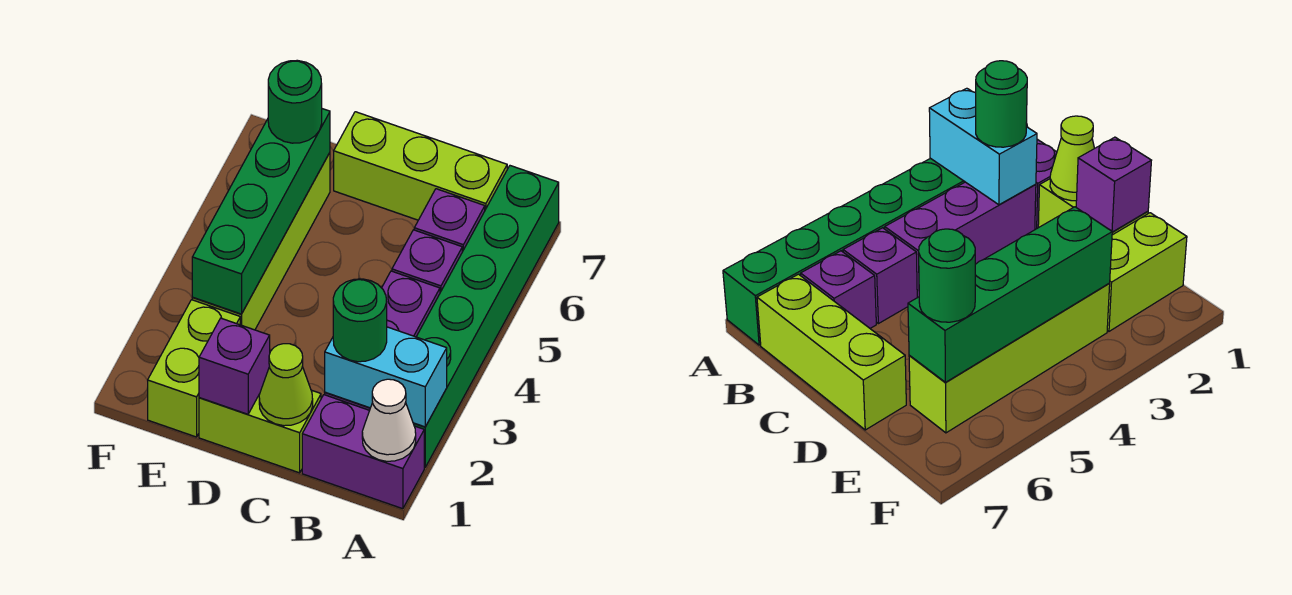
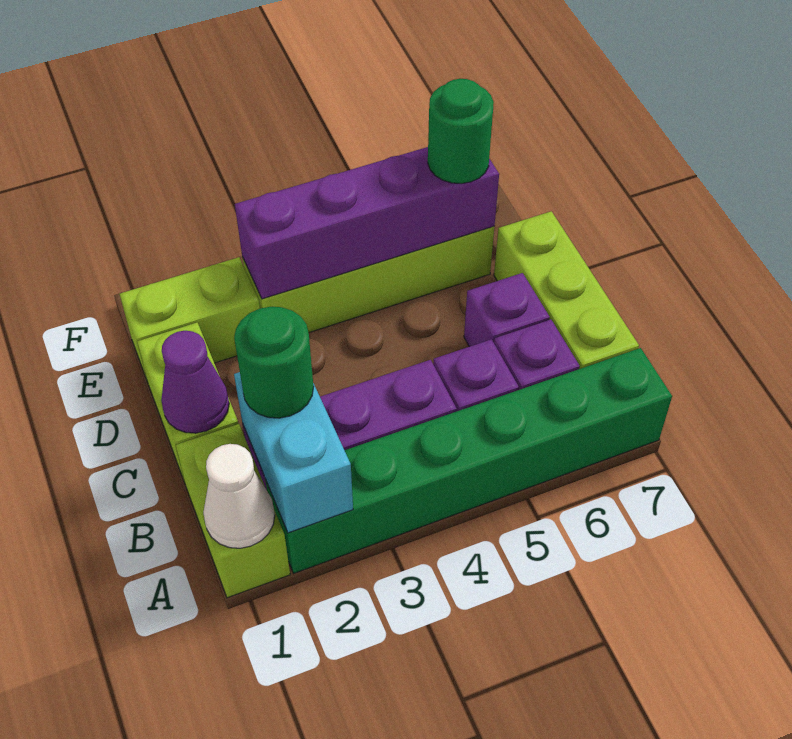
purple 1x2 brick [302,395,424,509] -> lime 1x2 brick [175,424,290,598]
lime 1x1 cone [259,344,313,426] -> purple 1x1 cone [161,331,229,433]
purple 1x1 brick [199,318,270,414] -> purple 1x1 brick moved to [464,273,550,347]
green 1x4 brick [192,109,330,314] -> purple 1x4 brick [235,147,499,299]

